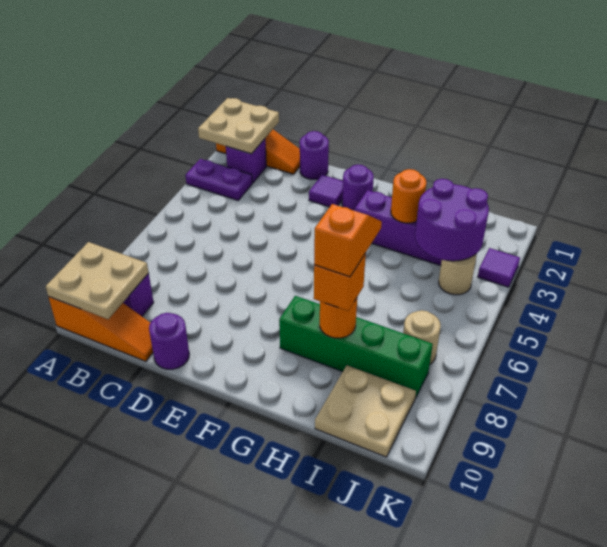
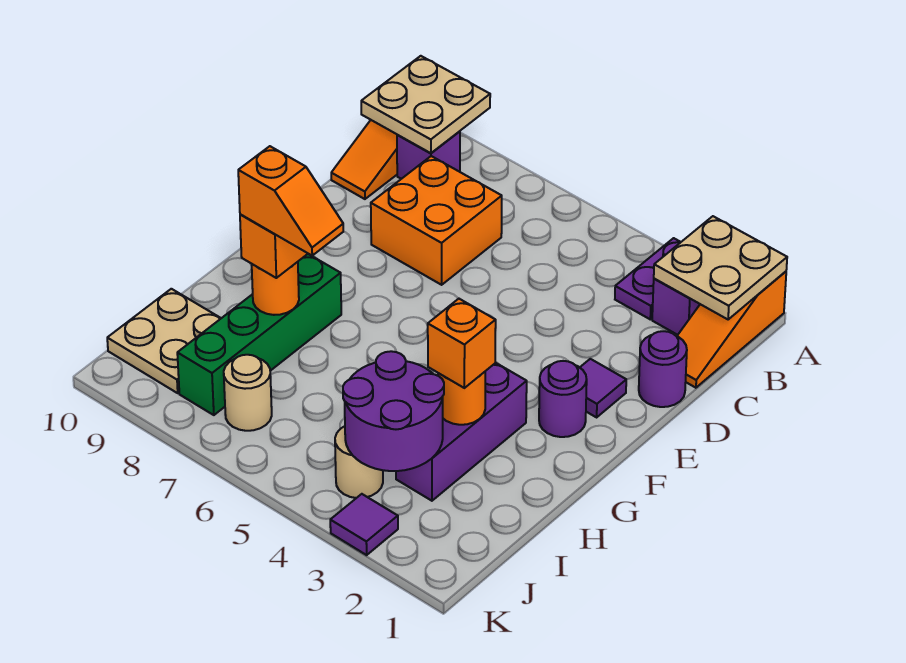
none -> orange 2x2 brick [371,156,502,285]
purple 1x1 round brick [149,313,189,369] -> none
none -> orange 1x1 brick [428,299,496,388]

